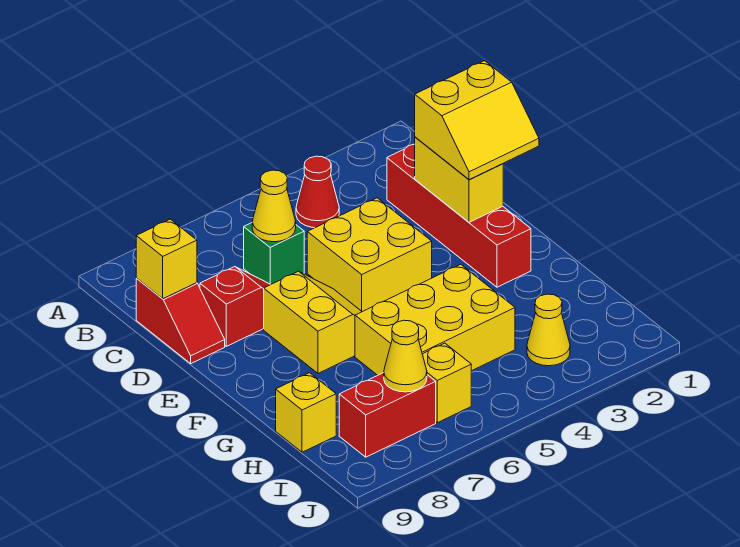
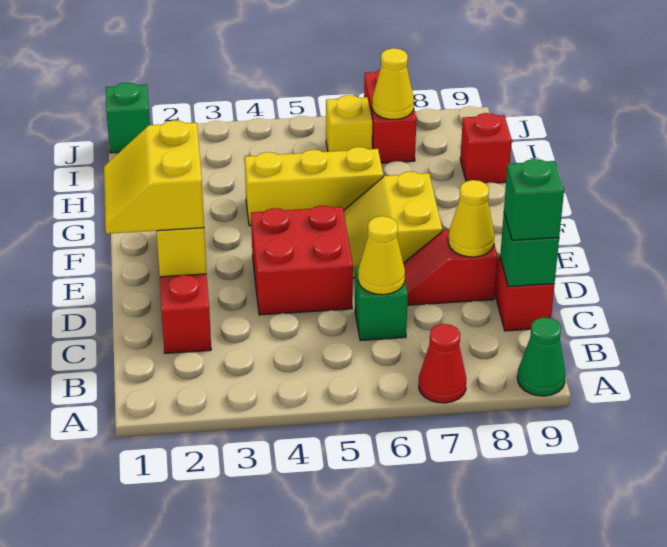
none -> green 1x1 cone [517,317,566,396]
red 1x1 cone [296,156,339,228] -> red 1x1 cone moved to [419,324,466,403]
yellow 1x1 brick [136,219,197,299] -> green 1x1 brick [500,214,559,287]
none -> green 1x1 brick [504,159,564,240]
yellow 2x2 slope [415,61,539,180] -> yellow 2x2 slope turned to [104,120,204,234]
yellow 2x2 brick [307,198,432,312] -> red 2x2 brick [251,205,353,315]
yellow 2x3 brick [355,264,515,375] -> yellow 1x3 brick [245,147,383,226]
yellow 1x1 brick [276,373,336,452] -> red 1x1 brick [460,113,512,183]
yellow 1x1 cone [527,294,570,366] -> yellow 1x1 cone moved to [448,180,494,257]
red 1x2 brick [339,373,436,457] -> red 1x2 brick turned to [364,70,416,163]
none -> green 1x1 brick [106,82,150,153]

